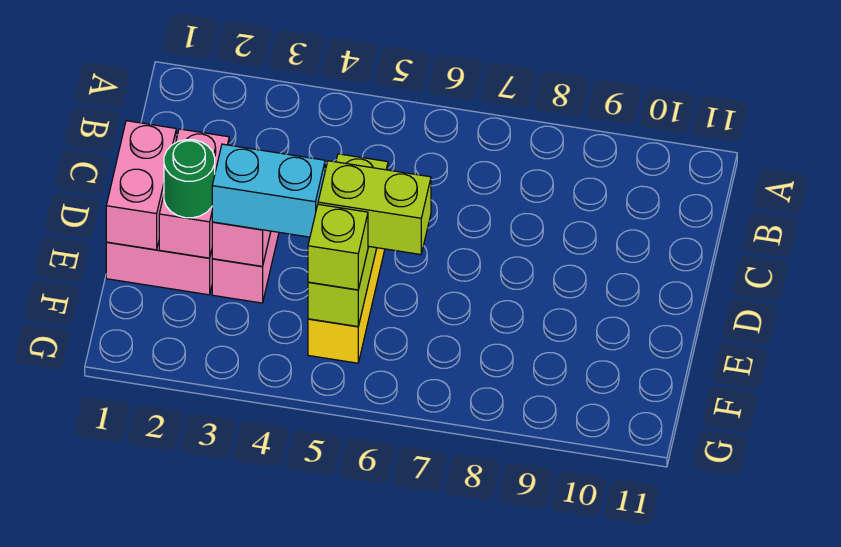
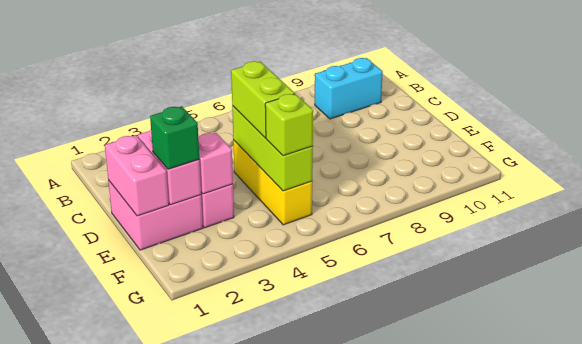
green 1x1 round brick [164,140,215,218] -> green 1x1 brick [150,106,199,169]
cyan 1x2 brick [212,144,325,237] -> cyan 1x2 brick moved to [315,58,383,119]
lime 1x2 brick [318,161,431,255] -> lime 1x2 brick turned to [231,61,295,138]

